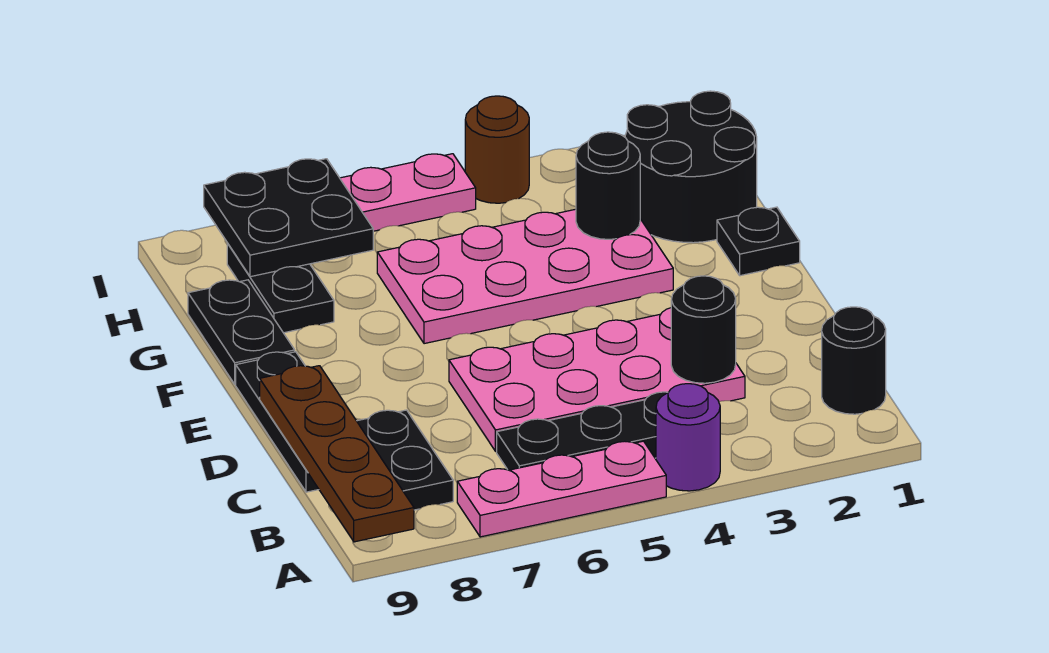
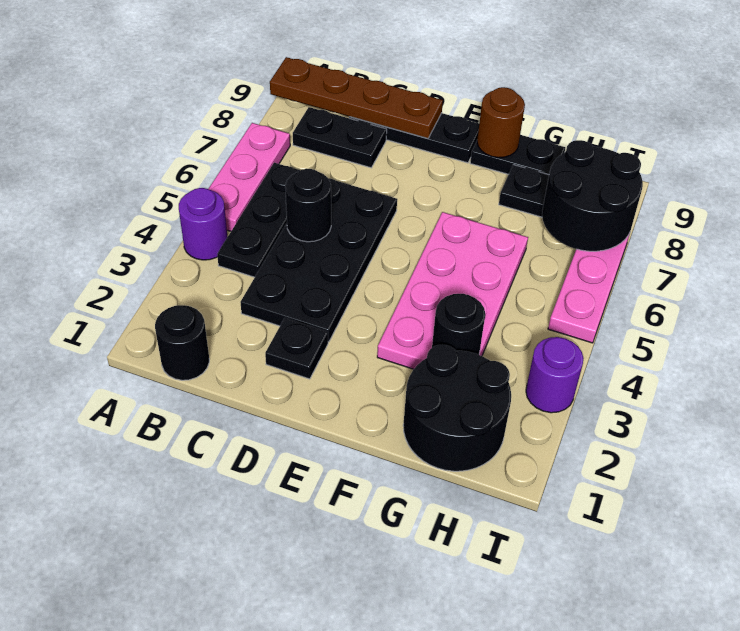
pink 2x4 plate [449,308,745,451] -> black 2x4 plate [240,178,397,342]
black 1x1 round brick [671,276,736,383] -> black 1x1 round brick moved to [285,169,331,242]
black 1x1 plate [717,207,800,276] -> black 1x1 plate moved to [265,318,328,379]
black 2x2 plate [204,159,373,277] -> black 2x2 round brick [542,140,643,251]
none -> purple 1x1 round brick [526,337,584,413]
brown 1x1 round brick [465,96,529,203] -> brown 1x1 round brick moved to [477,87,525,158]

